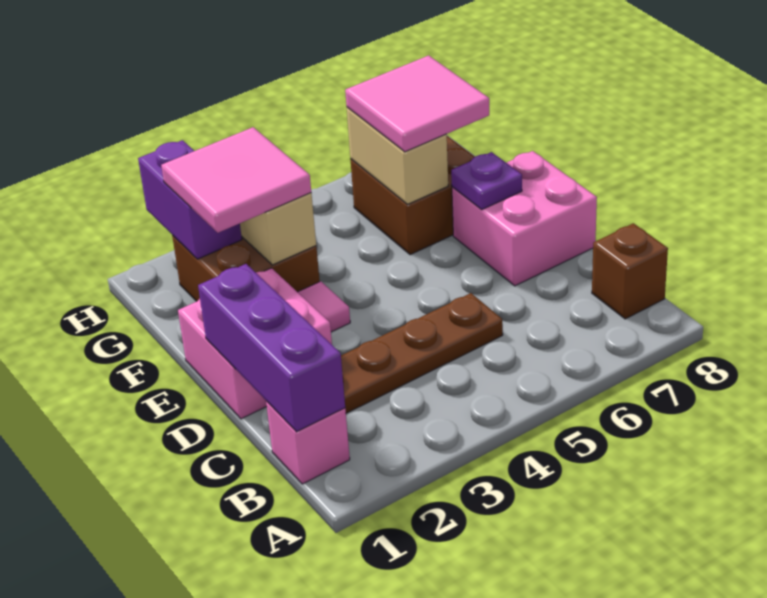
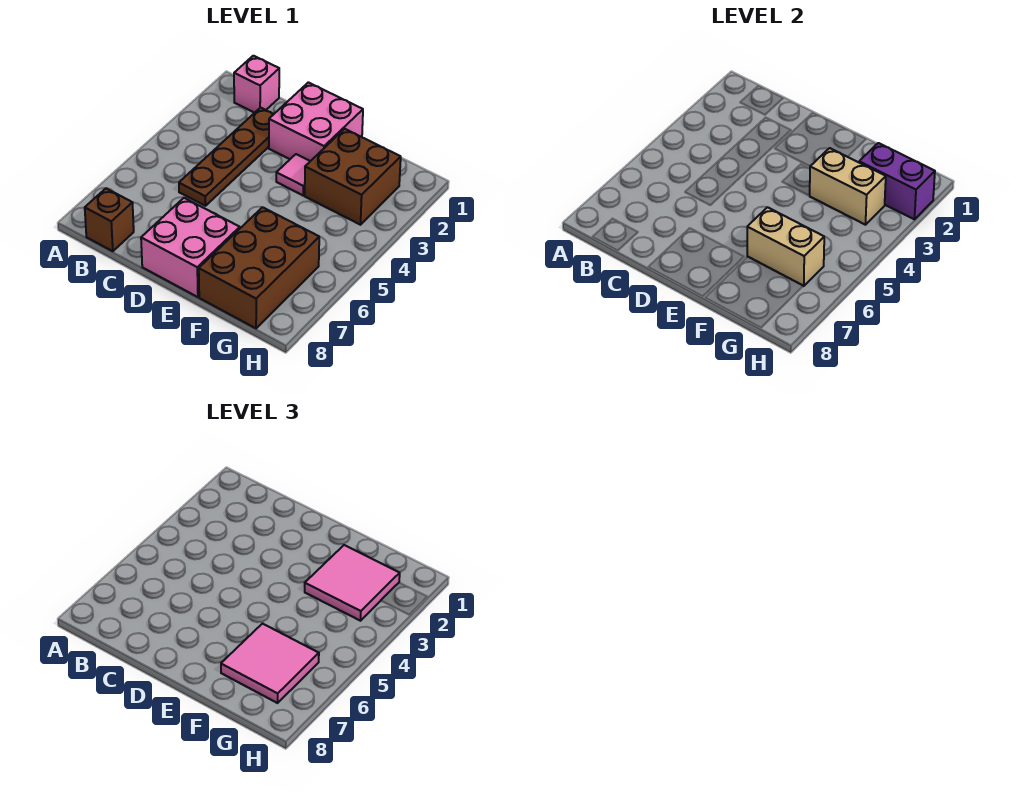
purple 1x3 brick [198,264,345,432] -> none
purple 1x1 plate [451,152,522,210] -> none
brown 2x2 brick [350,136,475,255] -> brown 2x3 brick [199,207,319,328]

